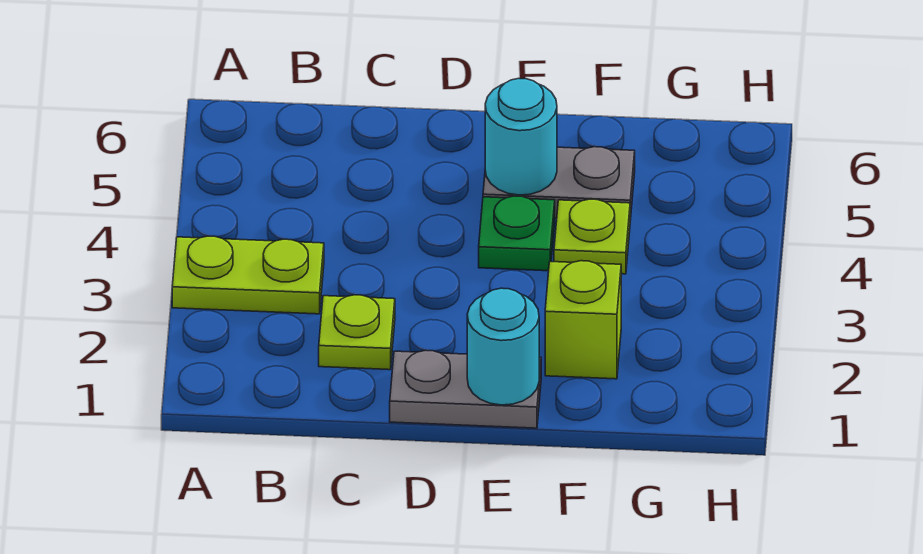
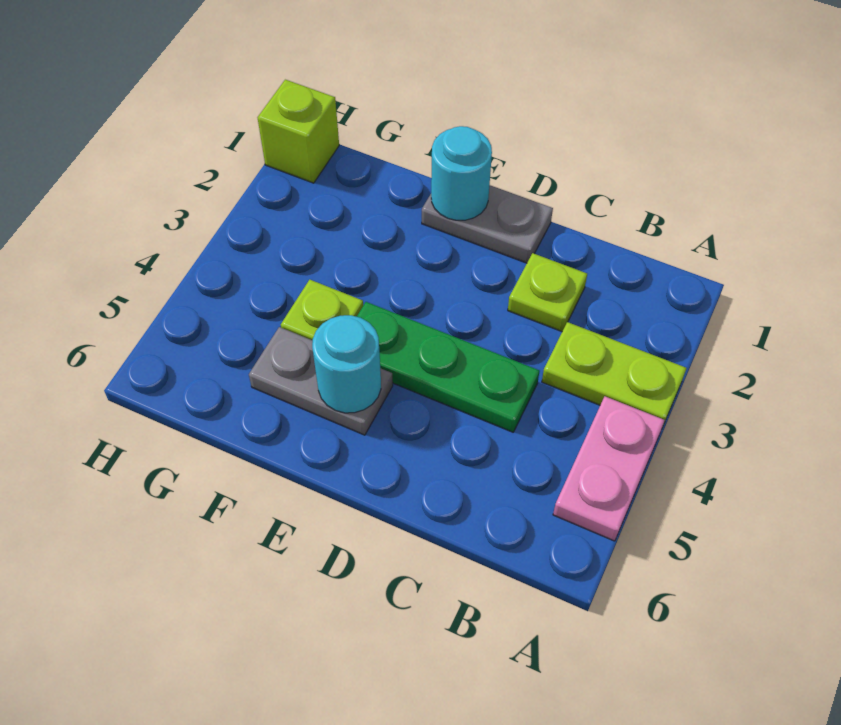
none -> pink 1x2 plate [553,396,665,541]
green 1x1 plate [479,196,555,271] -> green 1x3 plate [357,302,539,432]
lime 1x1 brick [545,261,621,379] -> lime 1x1 brick moved to [258,80,339,183]

